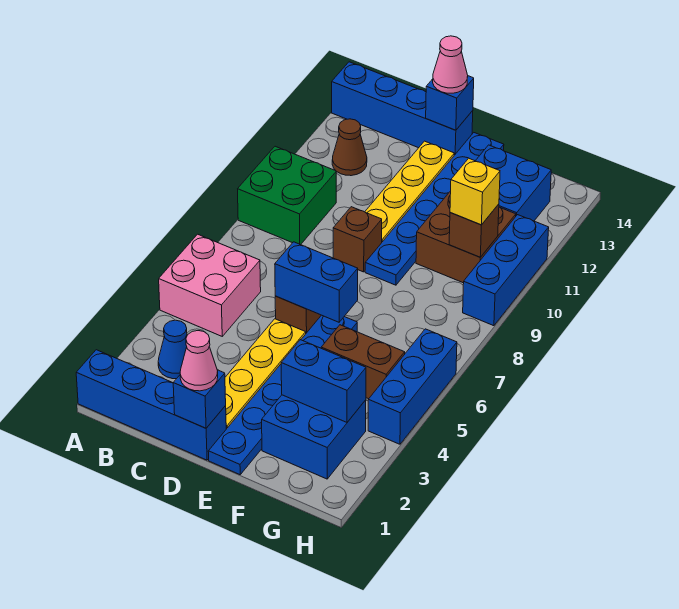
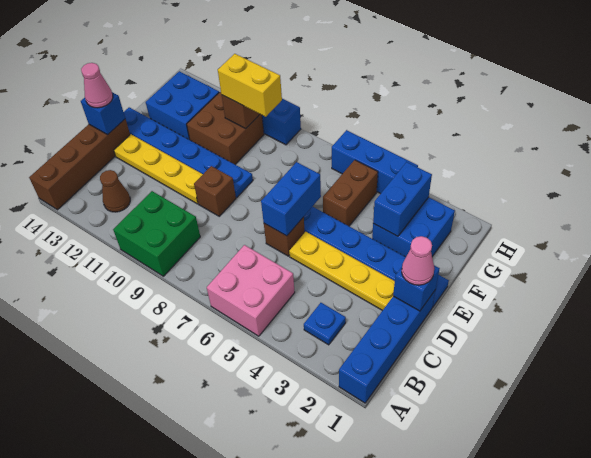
blue 1x4 brick [332,62,473,155] -> brown 1x4 brick [29,119,130,210]
blue 1x1 cone [158,320,187,379] -> blue 1x1 plate [304,303,346,345]
yellow 1x1 brick [450,158,500,225] -> yellow 1x2 brick [218,54,282,117]

